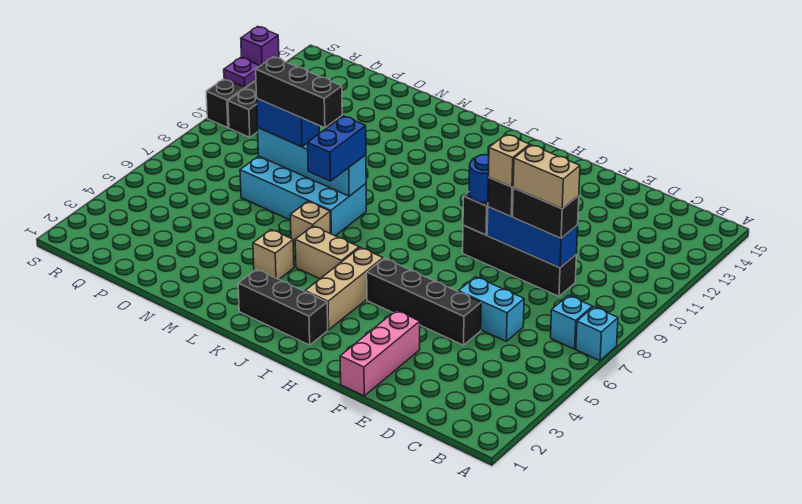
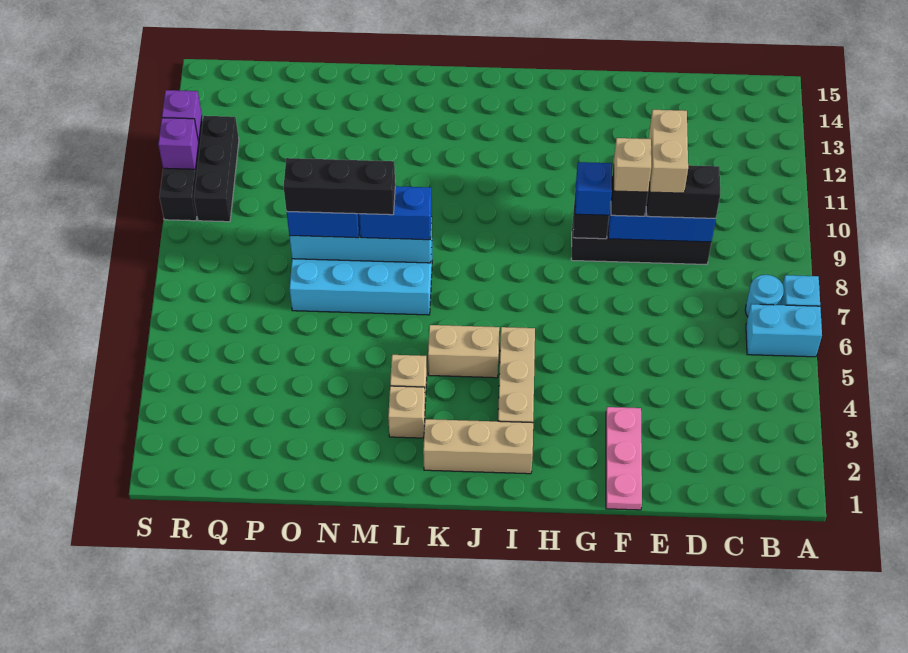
cyan 1x1 brick [551,295,592,349] -> cyan 1x1 round brick [745,275,784,317]
cyan 1x2 brick [458,277,524,341] -> cyan 1x2 brick moved to [746,304,822,357]
tan 1x2 brick [513,145,580,209] -> tan 1x2 brick turned to [649,110,688,193]
black 1x4 brick [367,258,481,345] -> none
pink 1x3 brick [340,310,420,396] -> pink 1x3 plate [606,407,642,510]
blue 1x1 round brick [469,155,489,203] -> blue 1x1 brick [575,162,612,215]
black 1x3 brick [238,269,328,345] -> tan 1x3 brick [423,419,533,474]
tan 1x1 brick [290,201,330,244] -> tan 1x1 brick moved to [388,386,425,438]
blue 1x2 brick [308,116,366,181] -> blue 1x2 brick turned to [359,186,432,240]
purple 1x1 plate [224,57,260,87] -> purple 1x1 brick [158,118,199,169]

